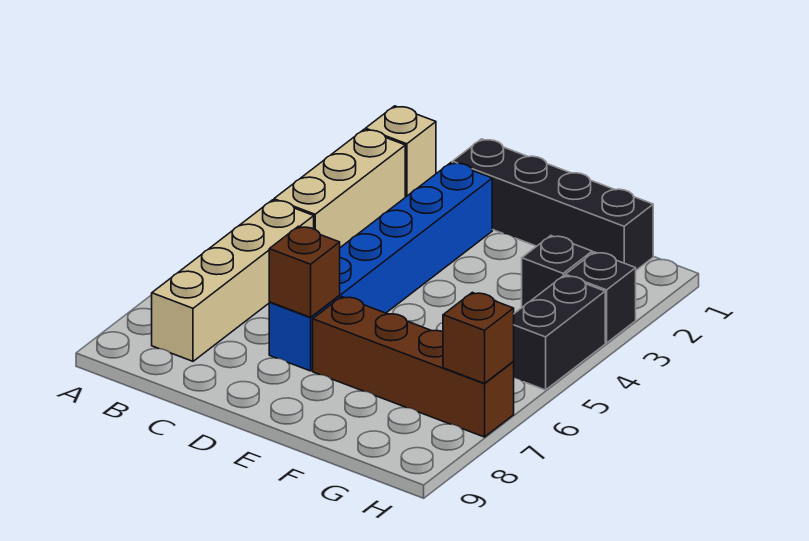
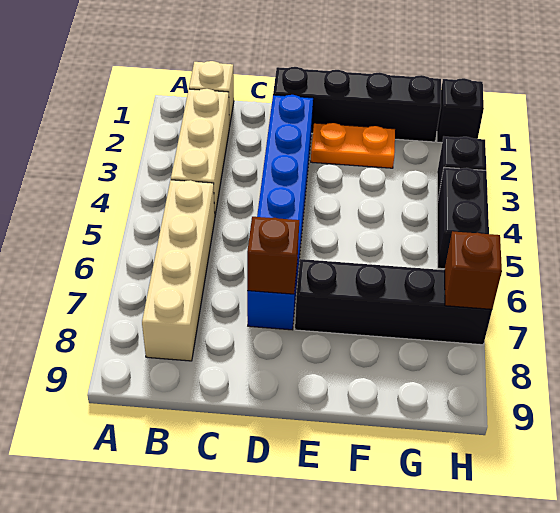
none -> orange 1x2 plate [311,123,395,168]
brown 1x4 brick [313,297,514,437] -> black 1x4 brick [295,259,492,345]
black 1x1 brick [522,236,592,307] -> black 1x1 brick moved to [437,78,484,143]

